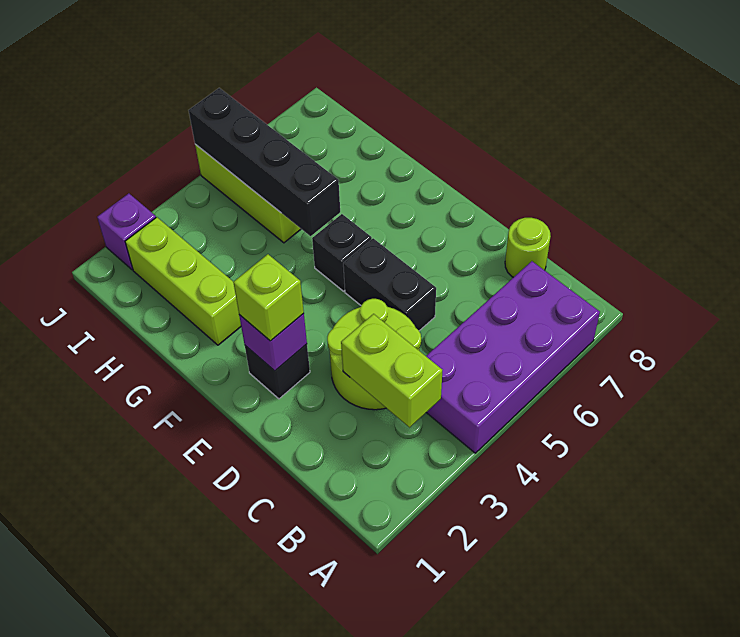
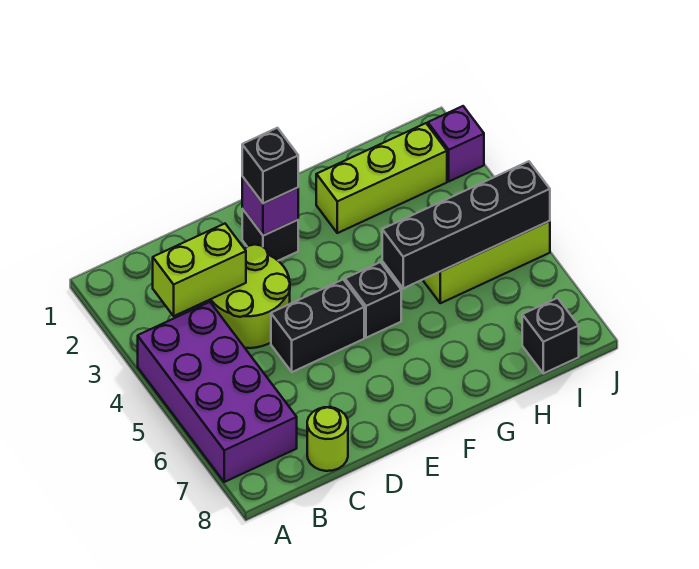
lime 1x1 brick [233,254,304,341] -> black 1x1 brick [242,128,298,204]
none -> black 1x1 brick [522,298,579,373]

